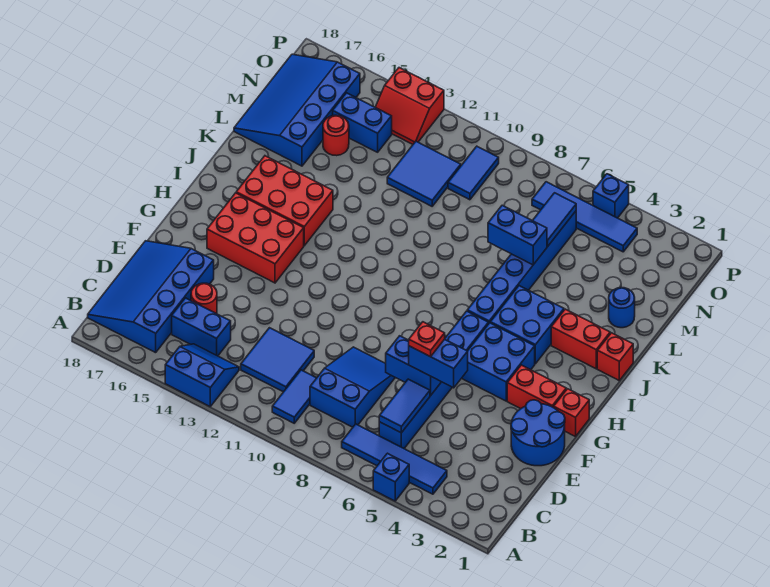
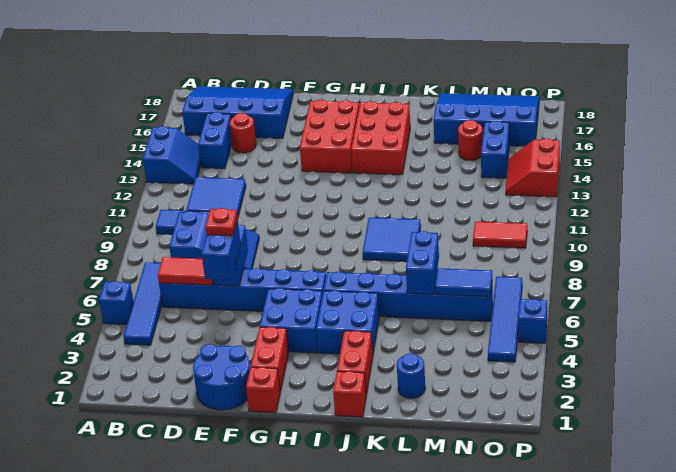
blue 1x2 tile [379,379,430,433] -> red 1x2 tile [158,257,213,285]
blue 2x2 tile [387,141,461,206] -> blue 2x2 tile moved to [363,218,421,262]
blue 1x2 tile [448,146,499,200] -> red 1x2 tile [473,222,527,248]

